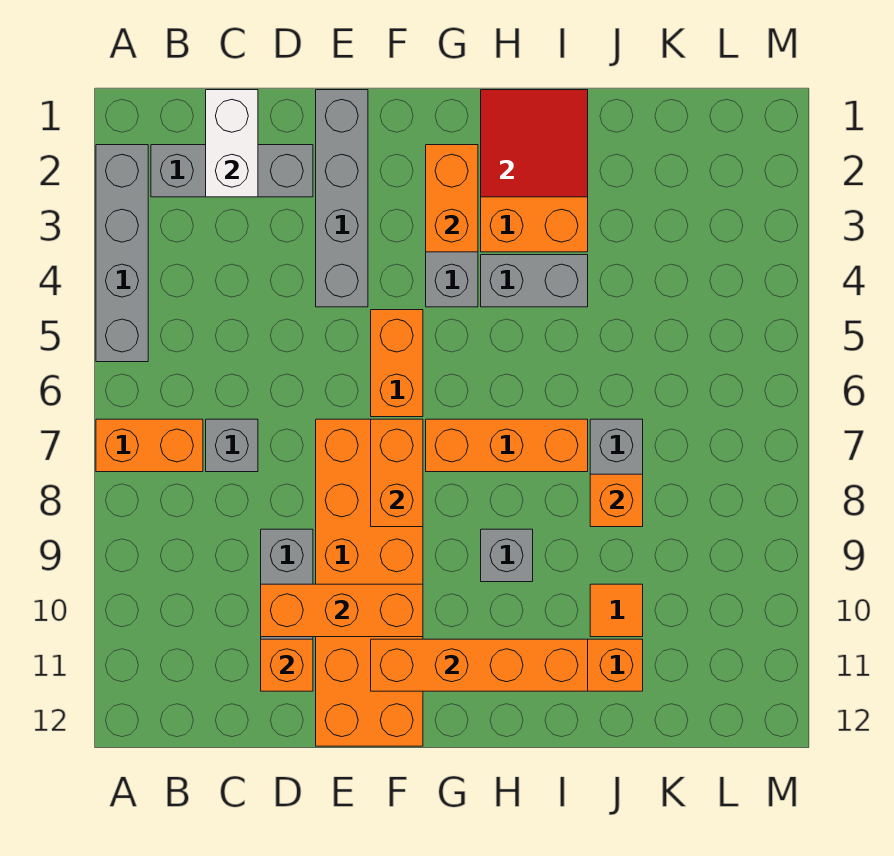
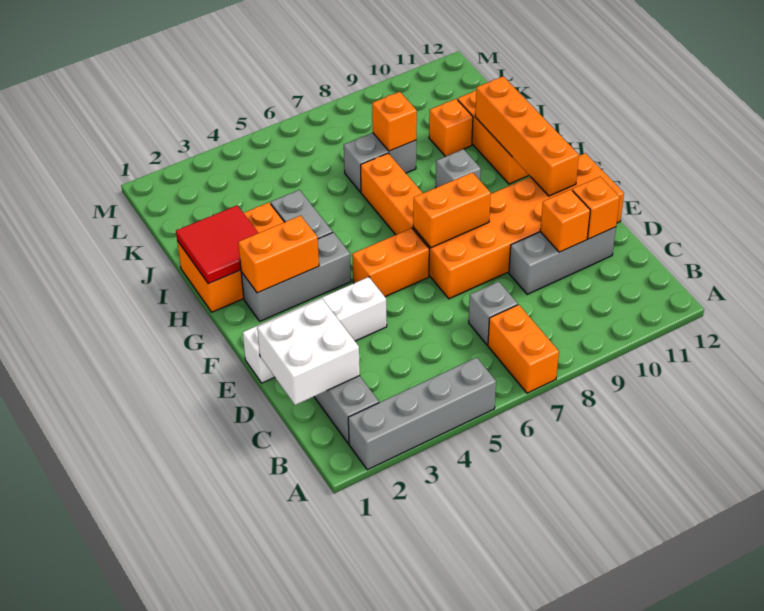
white 1x2 brick [206,90,258,197] -> white 2x2 brick [257,299,360,405]
orange 1x3 brick [261,584,423,637] -> orange 1x1 brick [540,189,590,252]
grey 1x4 brick [316,90,368,307] -> white 1x4 brick [243,277,387,383]
orange 1x1 tile [590,584,643,637] -> orange 1x1 brick [429,99,473,156]

